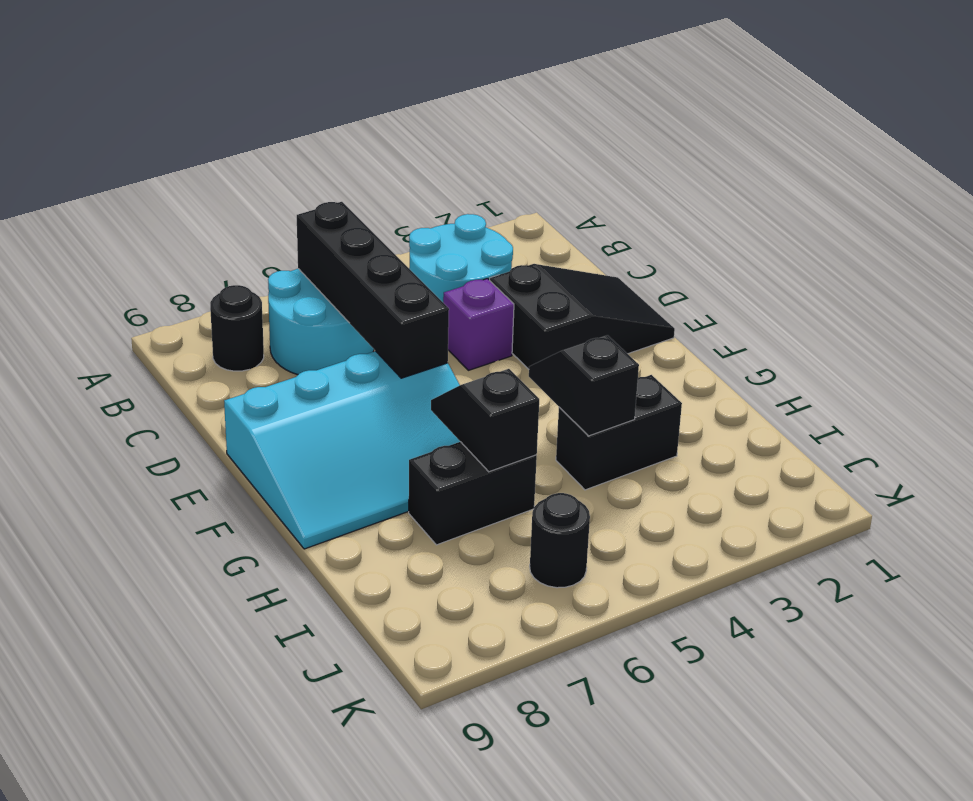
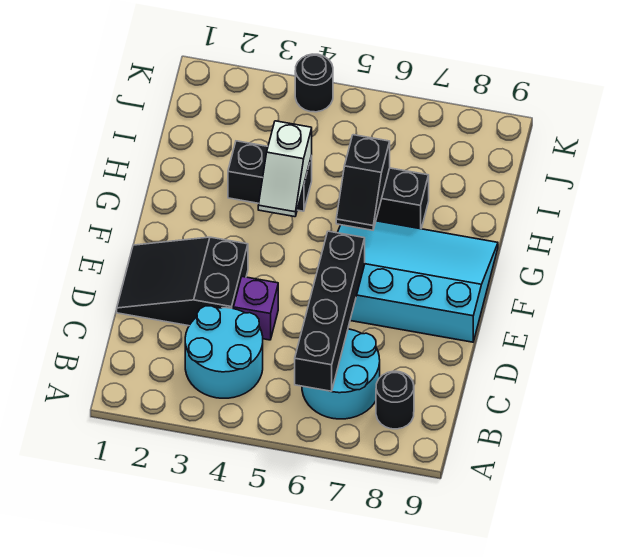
black 1x2 slope [529,335,639,436] -> white 1x2 slope [258,121,312,217]
black 1x1 round brick [530,493,590,588] -> black 1x1 round brick moved to [295,54,333,112]

